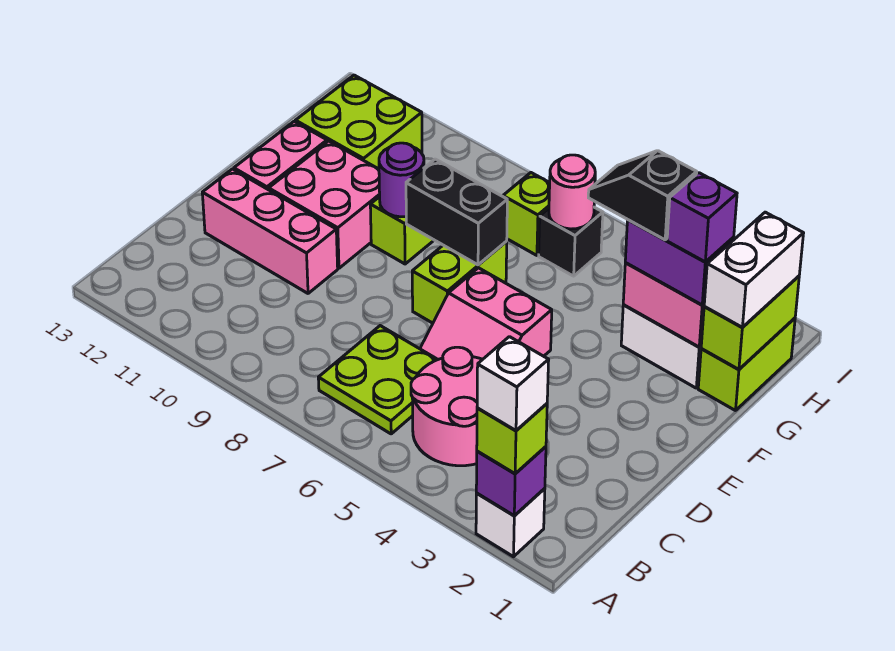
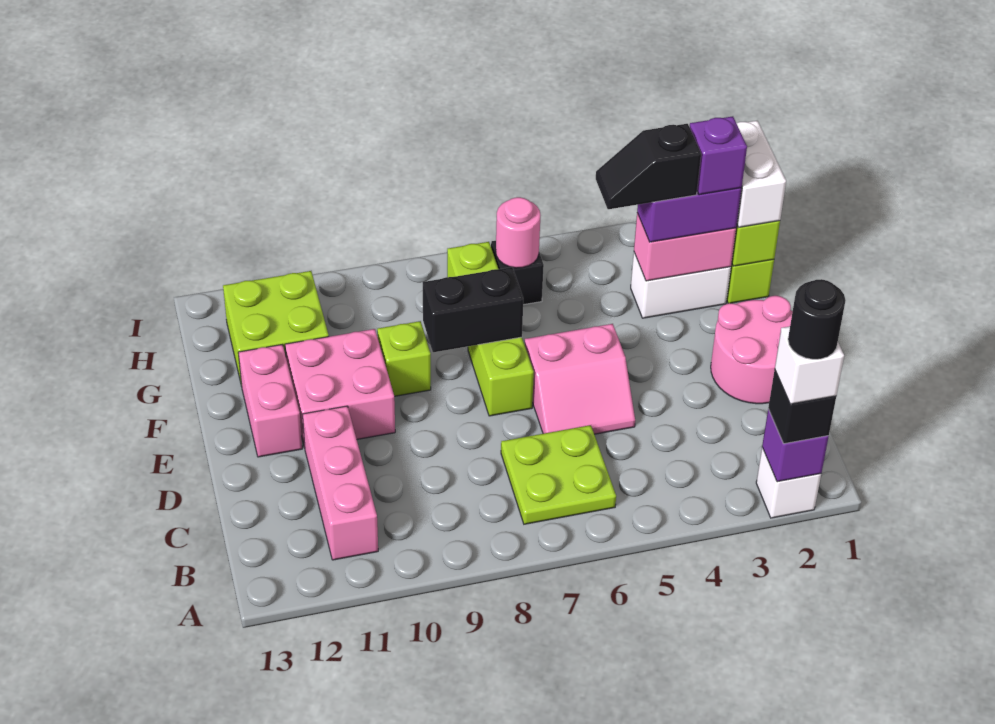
lime 1x1 brick [477,404,547,474] -> black 1x1 brick [768,370,836,444]
none -> black 1x1 round brick [788,279,846,359]
pink 2x2 round brick [411,347,483,466] -> pink 2x2 round brick moved to [711,296,793,404]
pink 1x3 brick [202,169,338,293] -> pink 1x3 brick turned to [302,406,378,560]
purple 1x1 round brick [379,143,424,217] -> none

